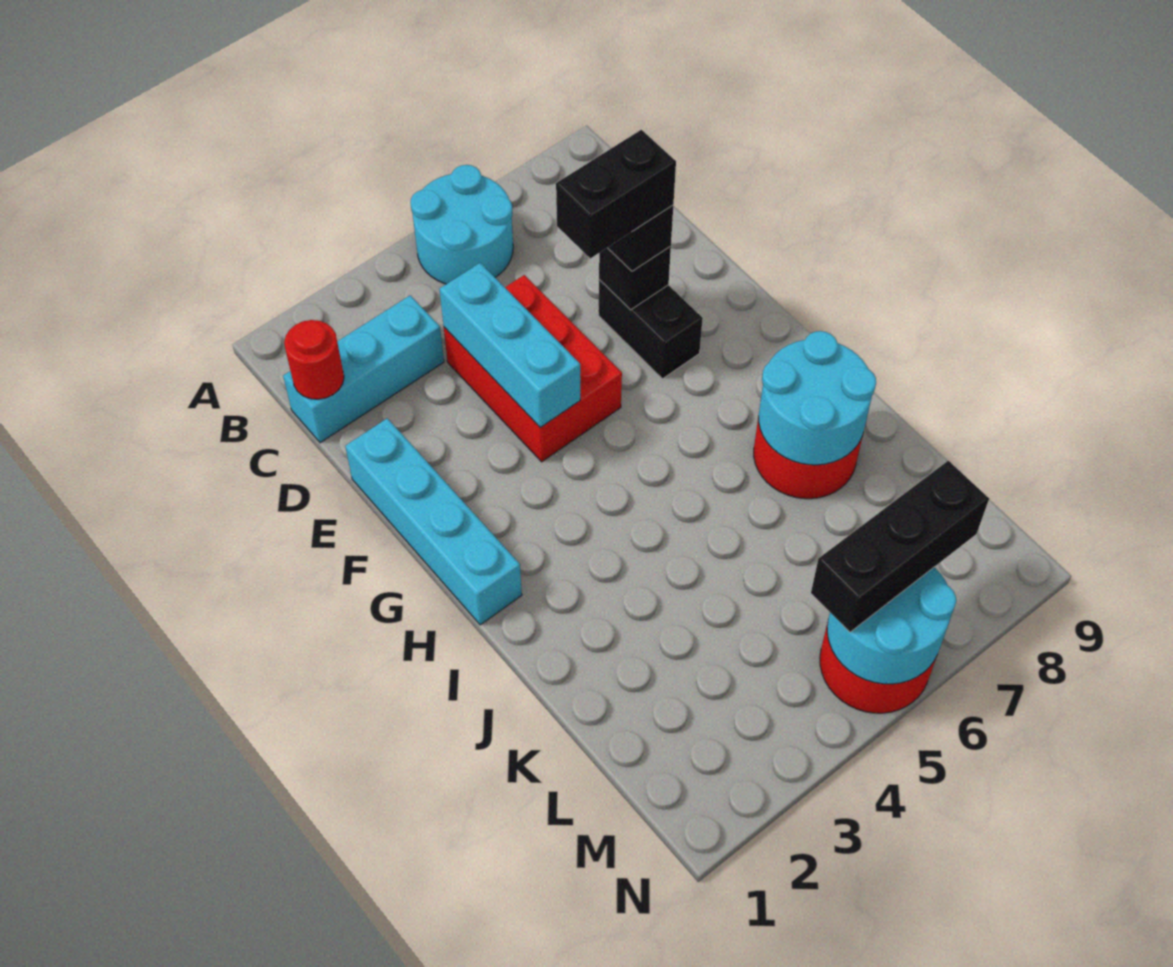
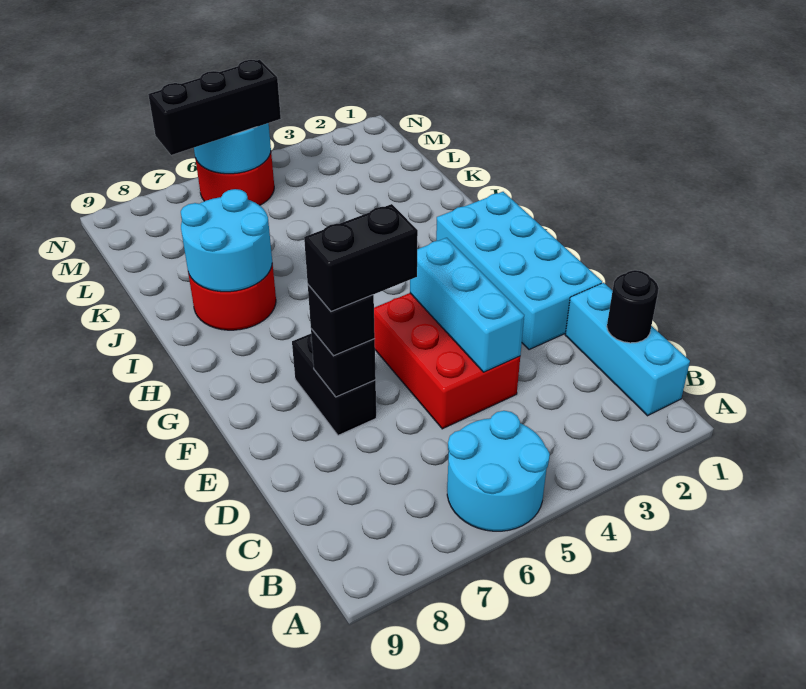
cyan 1x3 brick [283,295,444,443] -> cyan 1x3 brick turned to [565,283,690,416]
red 1x1 round brick [284,320,344,399] -> black 1x1 round brick [607,270,659,343]
cyan 1x4 brick [345,418,522,625] -> cyan 2x4 brick [436,192,602,350]

